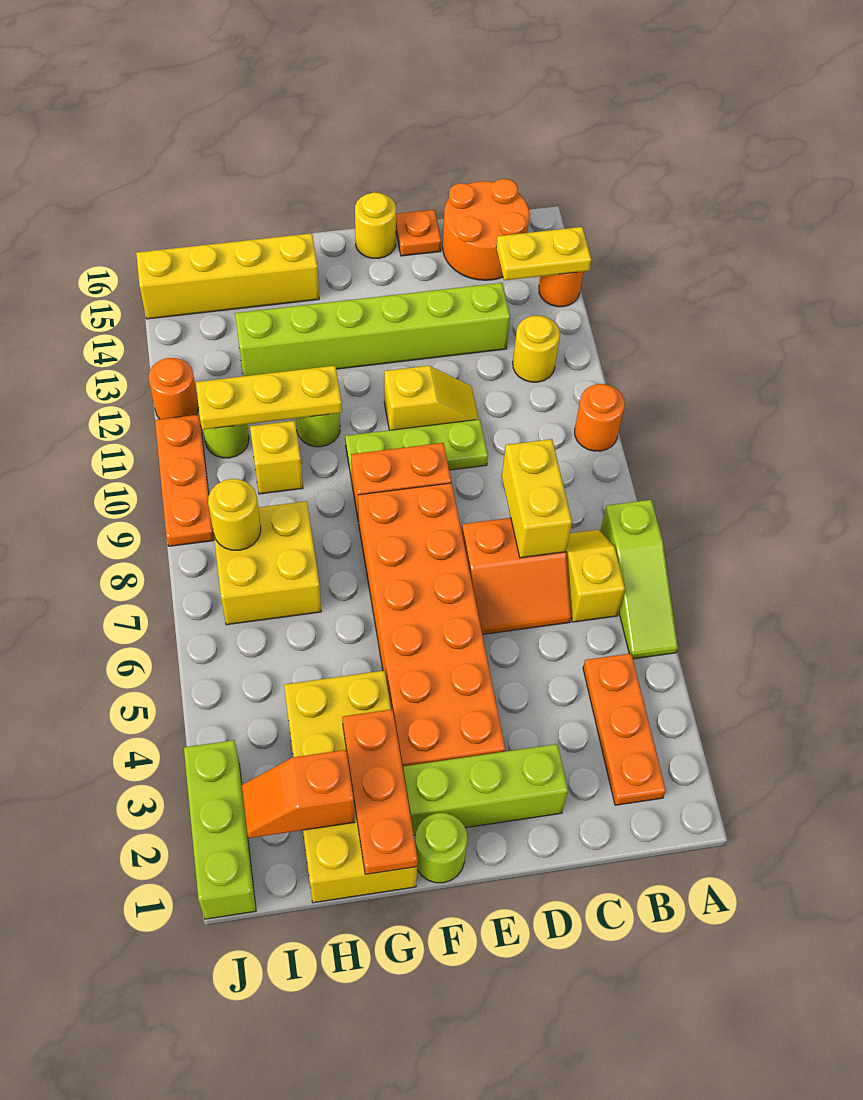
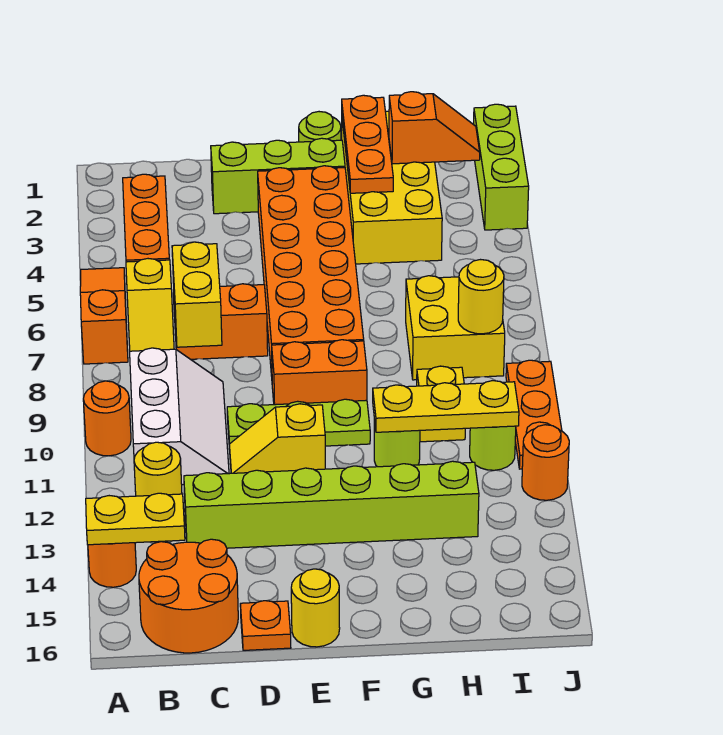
lime 1x3 slope [600,500,678,659] -> orange 1x3 slope [80,268,128,364]
none -> white 2x3 slope [130,348,229,485]
yellow 1x4 brick [136,233,319,319] -> none

